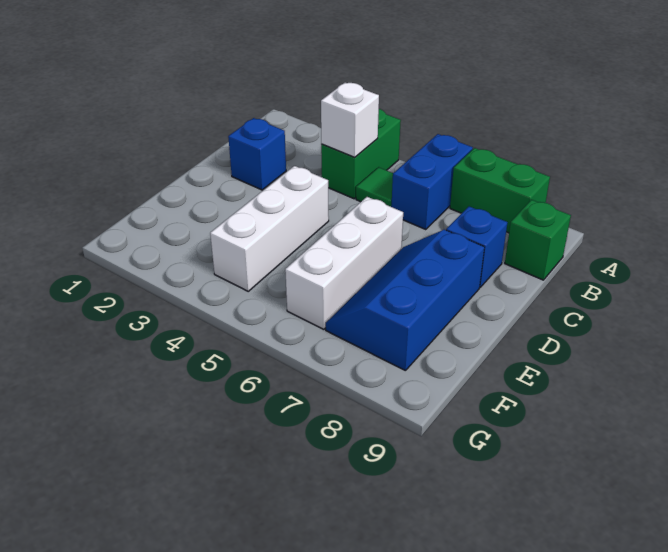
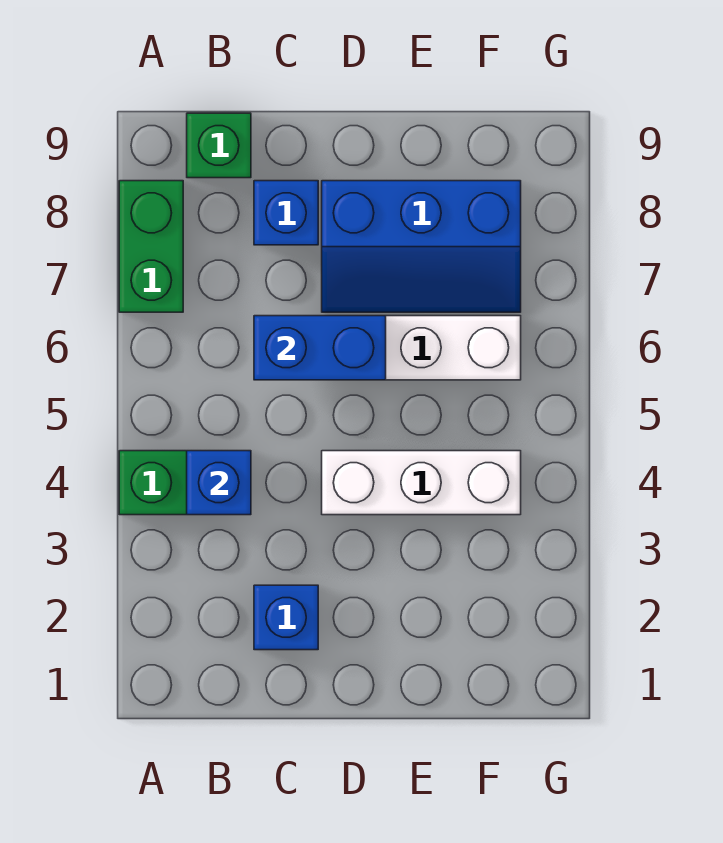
blue 1x2 brick [391,134,473,229] -> blue 1x2 brick moved to [254,316,386,380]
white 1x1 brick [321,83,379,157] -> blue 1x1 brick [187,451,251,515]
green 1x1 tile [356,167,393,207] -> none

